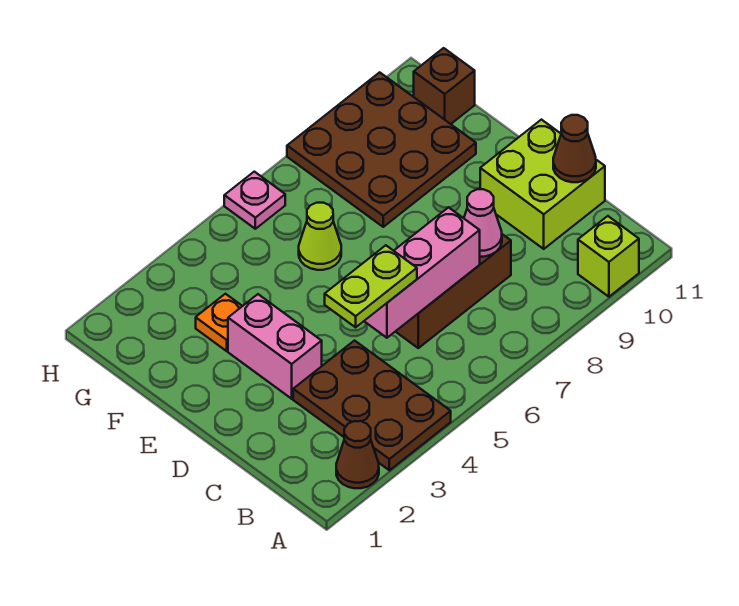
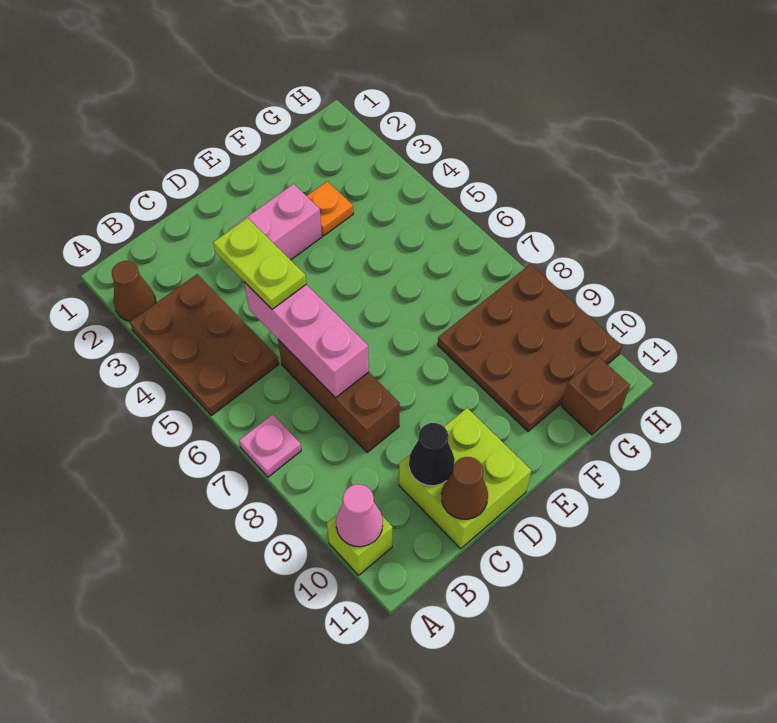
brown 2x3 plate [293,341,451,470] -> brown 2x3 plate turned to [130,274,279,416]
pink 1x1 cone [464,189,502,257] -> pink 1x1 cone moved to [336,484,383,547]
none -> black 1x1 cone [409,423,455,486]
lime 1x1 cone [299,203,341,270] -> none
pink 1x1 plate [224,172,285,229] -> pink 1x1 plate moved to [239,414,301,477]

